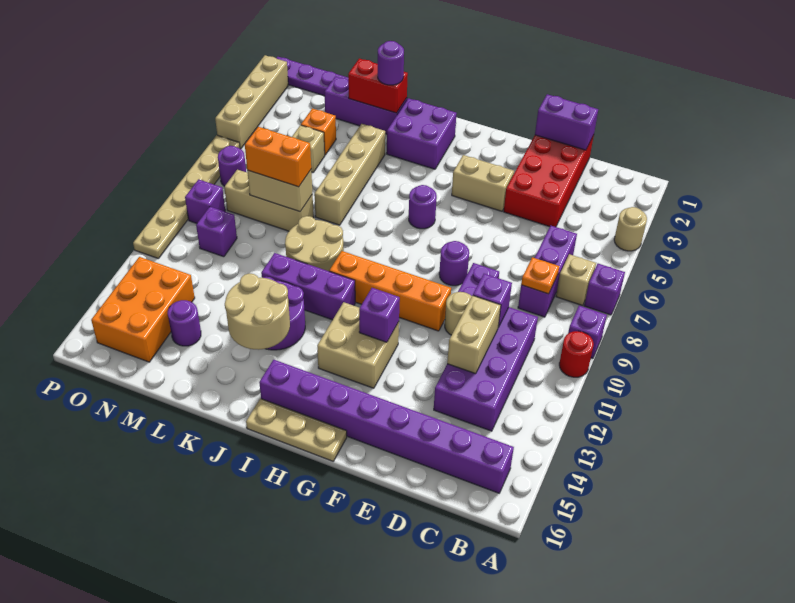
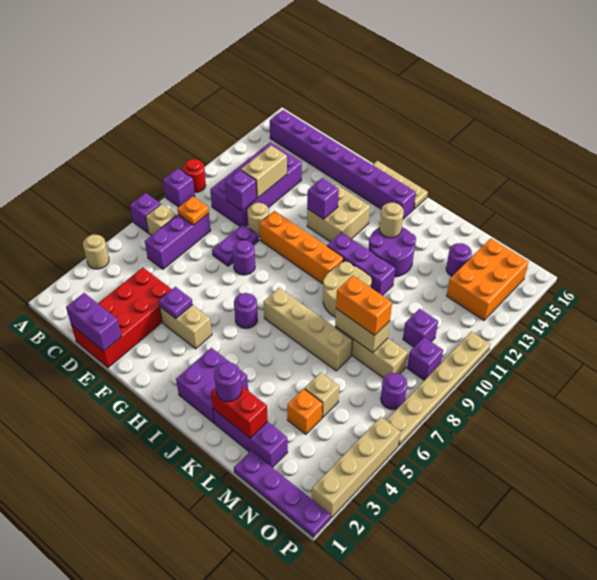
none -> purple 1x1 plate [159,287,193,319]
tan 2x2 round brick [225,273,290,350] -> tan 1x1 round brick [379,202,404,238]
tan 1x4 brick [314,124,385,225] -> tan 1x4 brick turned to [264,288,353,371]

